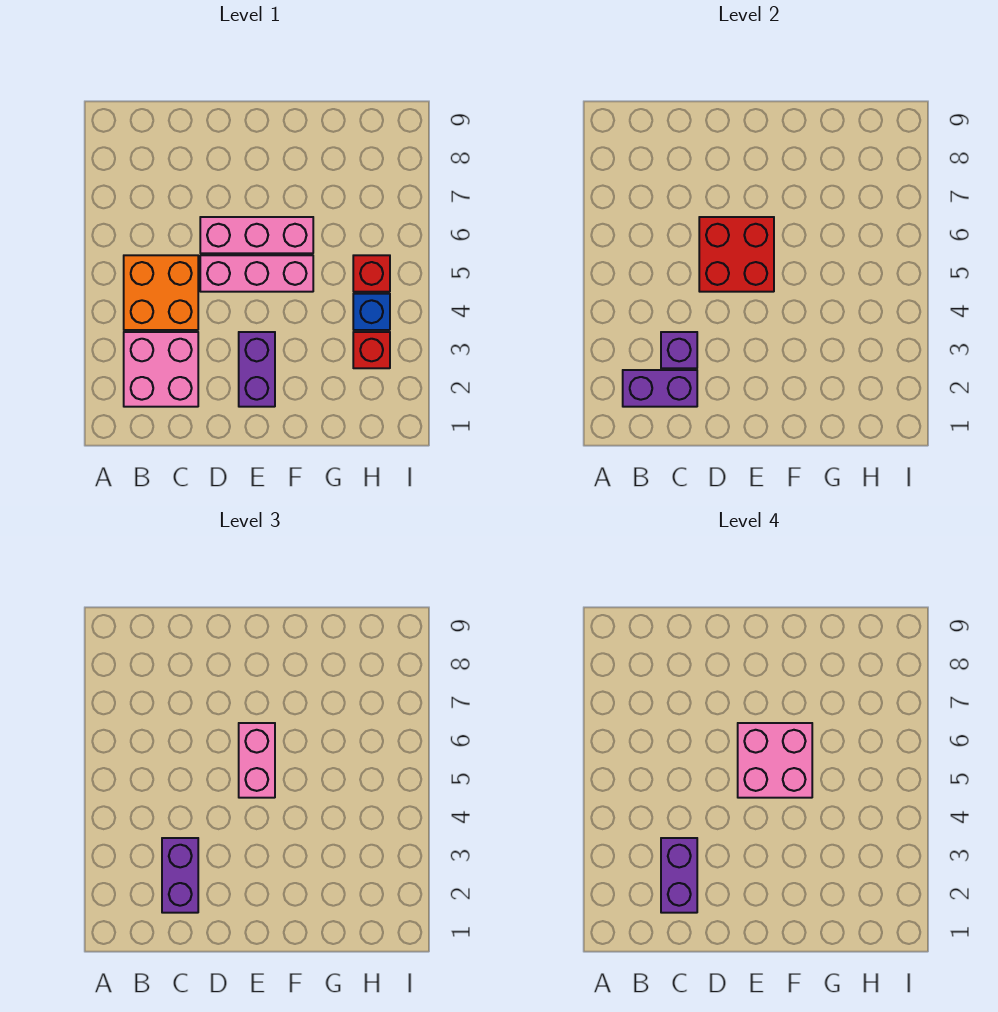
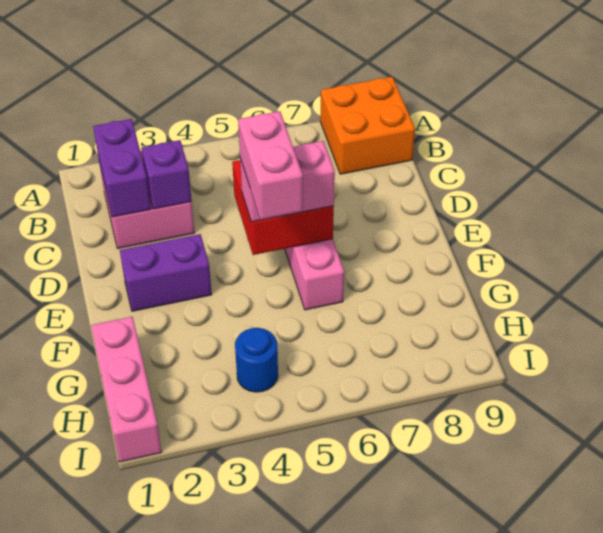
orange 2x2 brick [124,255,198,330] -> orange 2x2 brick moved to [320,77,415,174]
purple 1x2 brick [162,838,198,913] -> none
purple 1x2 brick [661,838,697,913] -> none
pink 1x3 brick [200,255,313,292] -> pink 1x3 brick moved to [91,317,162,462]
pink 2x2 brick [738,723,812,798] -> pink 1x2 brick [238,111,303,220]
red 1x1 brick [353,332,390,368] -> none
blue 1x1 brick [353,294,390,330] -> blue 1x1 round brick [235,328,278,392]
red 1x1 brick [353,255,390,292] -> none

